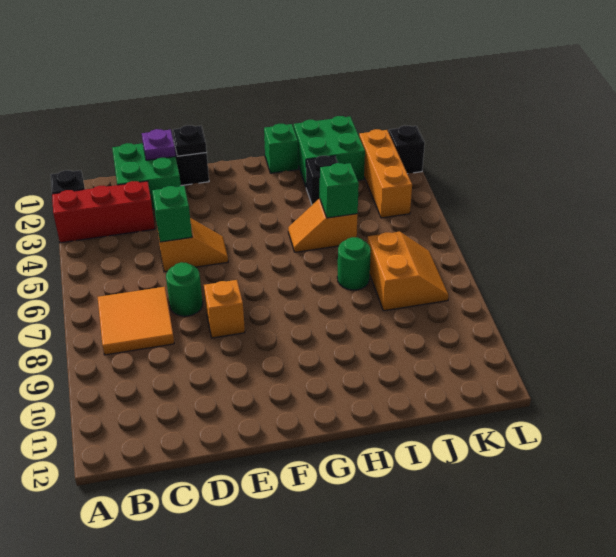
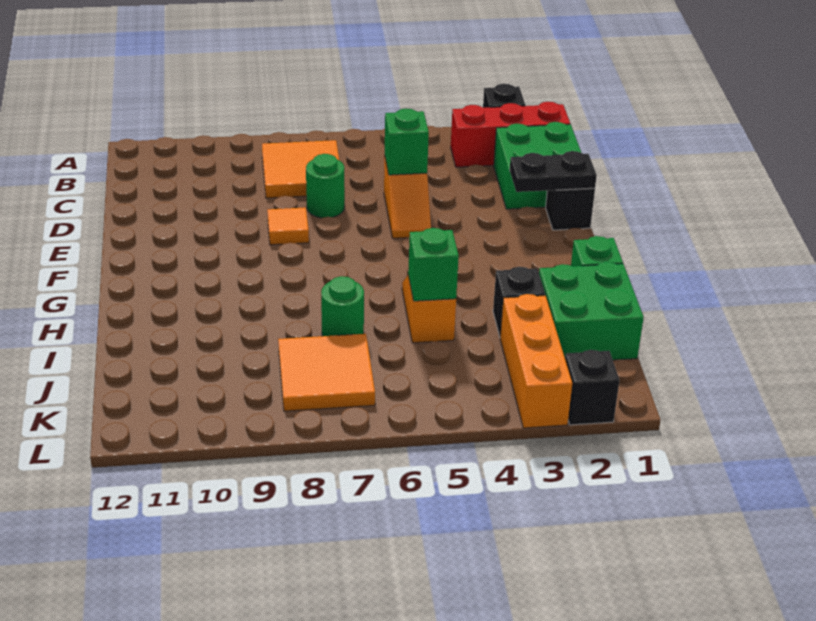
red 1x3 brick [52,181,155,243] -> red 1x3 brick turned to [451,102,570,167]
purple 1x1 plate [142,129,176,160] -> none
black 1x1 plate [173,125,207,157] -> black 1x2 plate [510,151,597,192]
orange 1x1 brick [204,280,245,338] -> orange 1x1 tile [267,207,309,245]
orange 2x2 slope [368,232,449,311] -> orange 2x2 tile [278,334,375,411]
orange 1x3 brick [359,129,412,218] -> orange 1x3 brick turned to [500,294,572,428]

